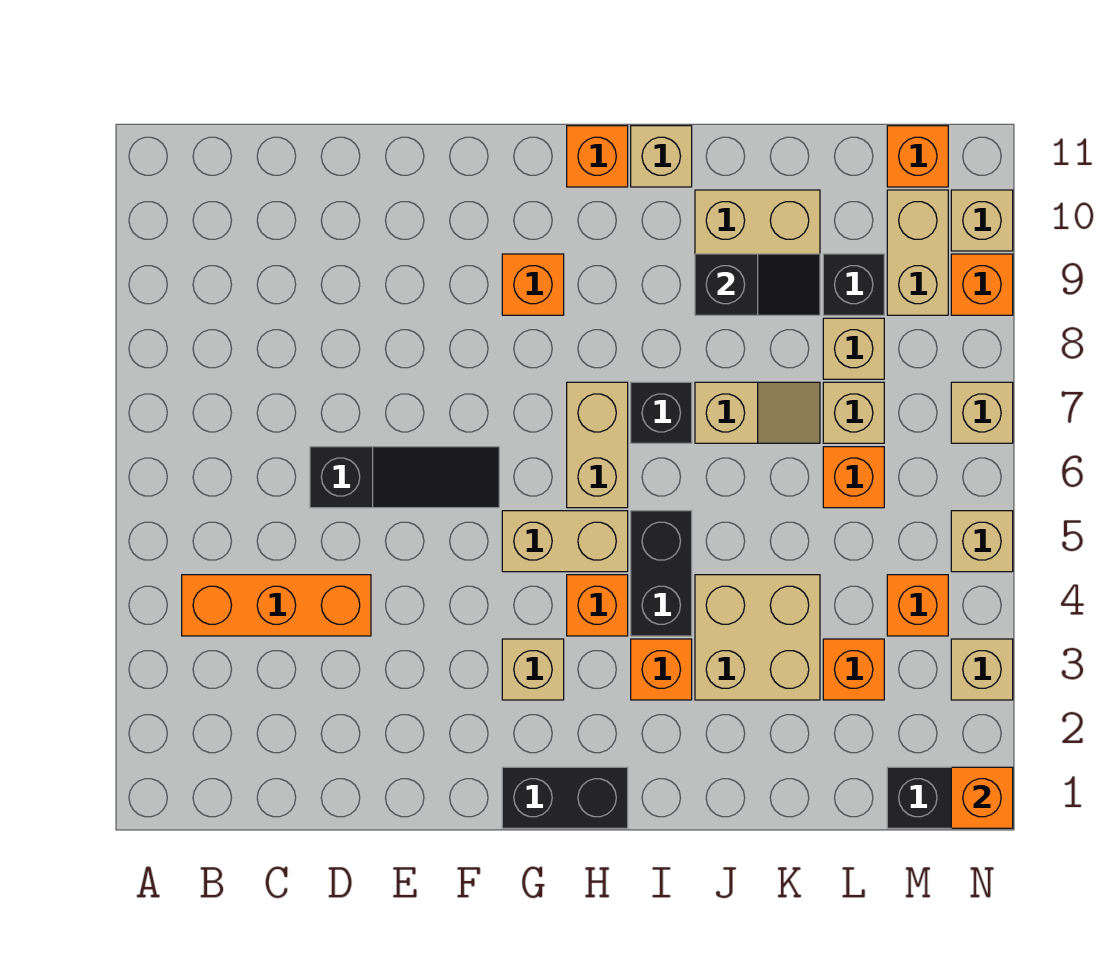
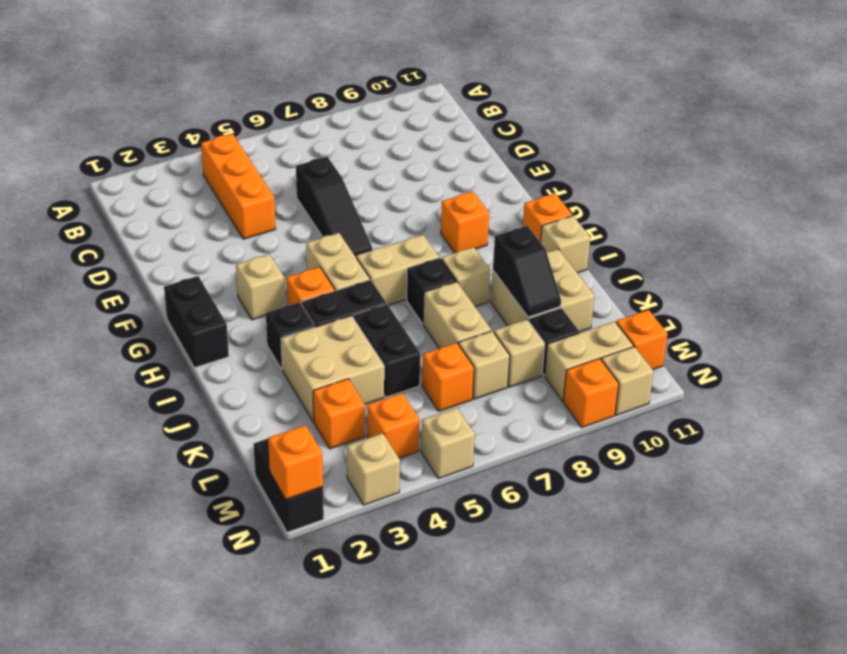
orange 1x1 brick [631,639,692,700] -> black 1x1 brick [266,302,315,369]
none -> black 1x2 brick [353,304,420,397]
tan 1x2 slope [695,382,820,443] -> tan 1x2 brick [423,282,491,348]
tan 1x1 brick [951,382,1013,443] -> tan 1x1 brick moved to [441,247,490,306]

